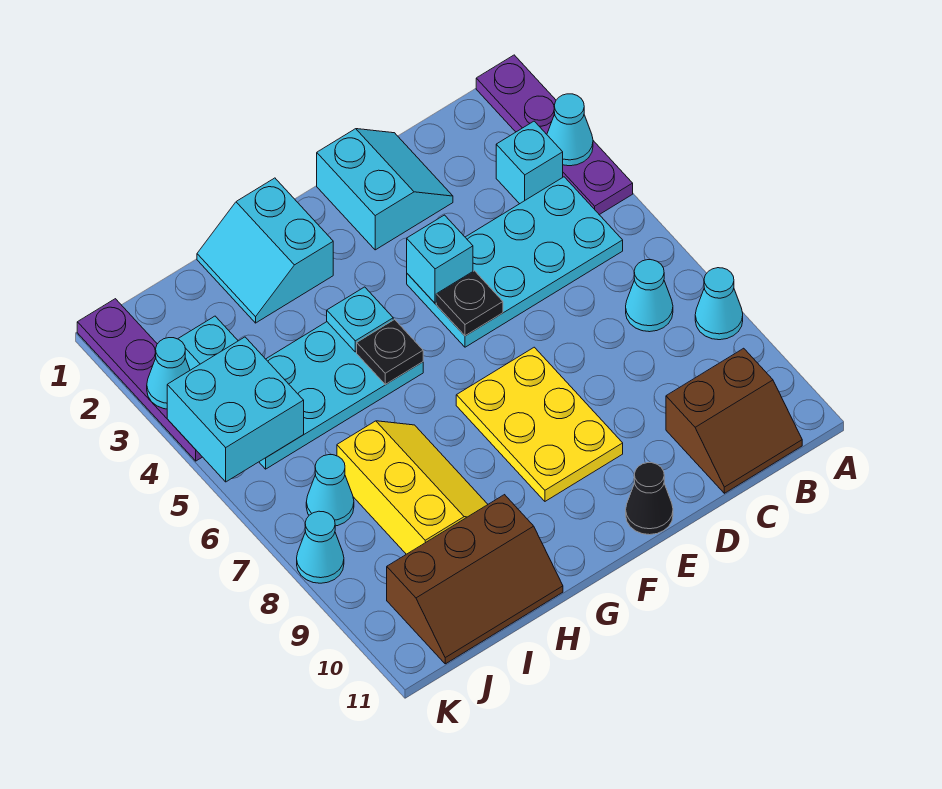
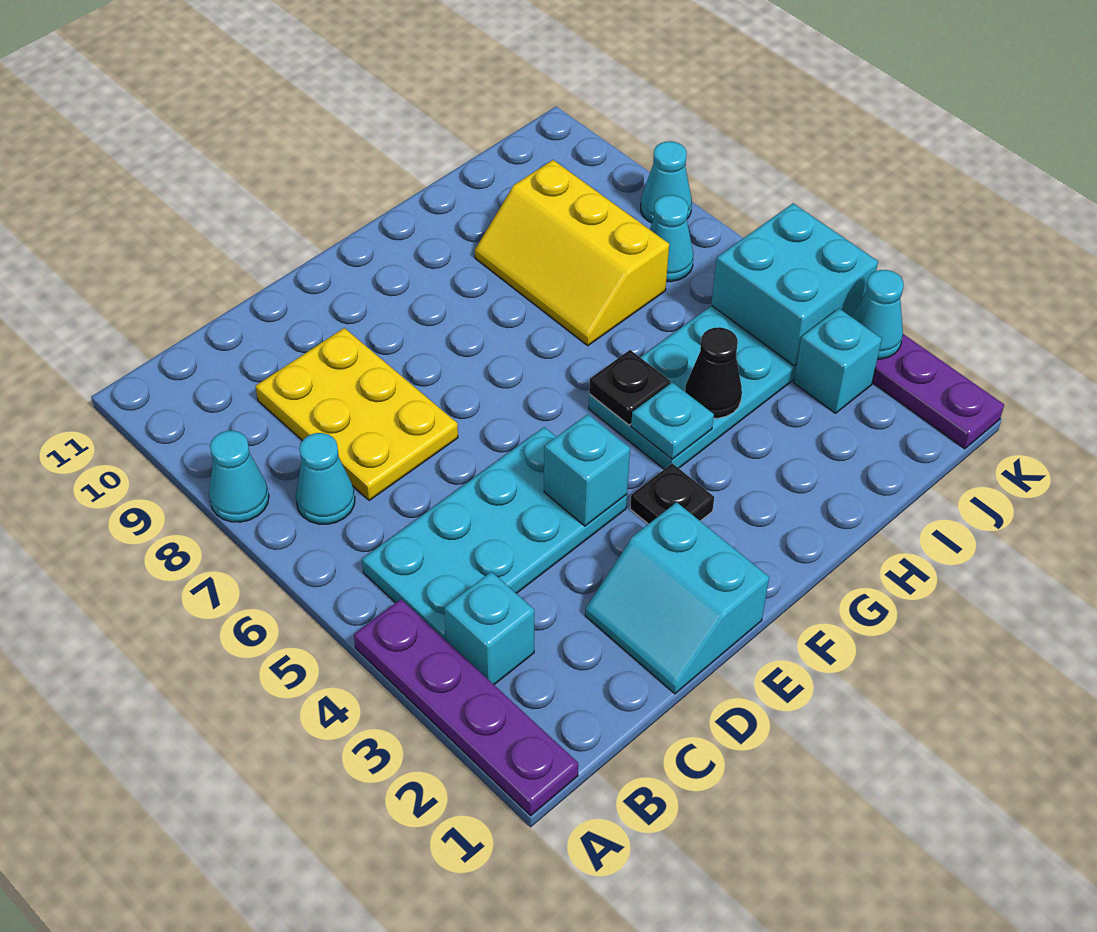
cyan 1x1 cone [547,94,593,166] -> none
brown 2x2 slope [666,348,802,493] -> none
black 1x1 plate [436,271,503,336] -> black 1x1 plate moved to [630,463,714,524]
yellow 2x3 plate [456,347,623,501] -> yellow 2x3 plate moved to [255,328,458,500]
black 1x1 cone [626,463,673,535] -> black 1x1 cone moved to [685,327,742,418]
cyan 2x2 slope [197,178,333,323] -> none
brown 2x3 slope [387,495,563,664] -> none

